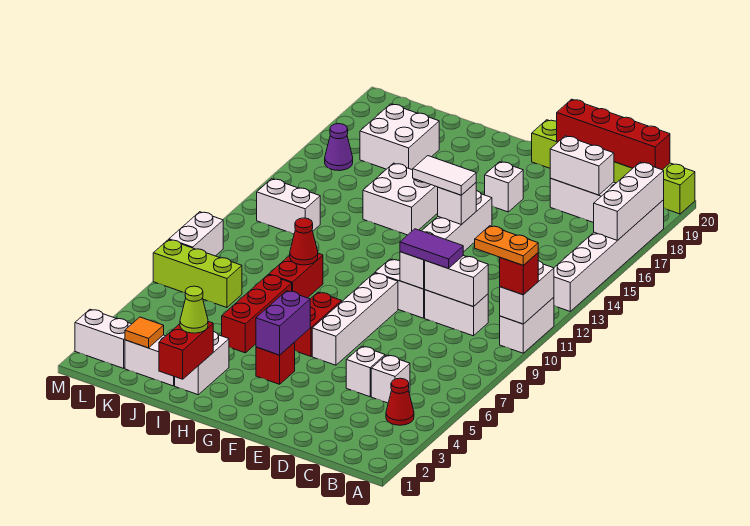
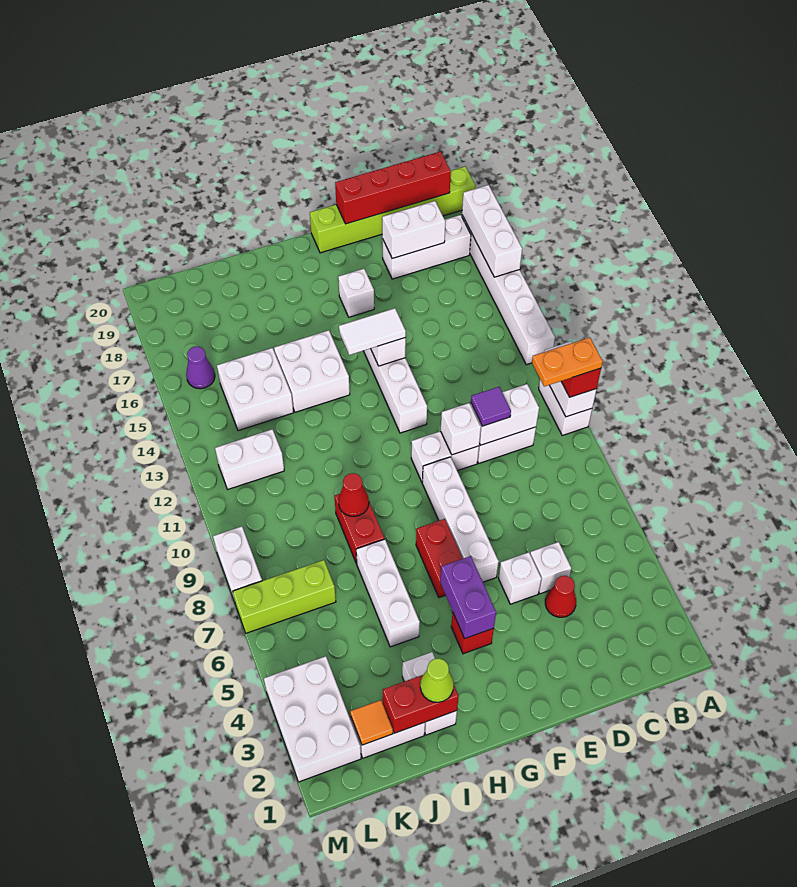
red 1x1 cone [386,378,414,425] -> red 1x1 cone moved to [545,576,576,617]
white 1x1 brick [371,355,410,403] -> white 1x1 brick moved to [498,552,541,604]
purple 1x2 tile [400,229,463,269] -> purple 1x1 tile [471,387,511,426]
red 1x2 brick [159,322,213,379] -> red 1x2 brick turned to [382,675,459,733]
red 1x3 brick [222,275,292,353] -> white 1x3 brick [356,539,420,647]
white 2x2 brick [360,104,439,170] -> white 2x2 brick moved to [217,348,294,431]
white 1x2 brick [75,309,131,368] -> white 2x3 brick [264,656,361,782]

